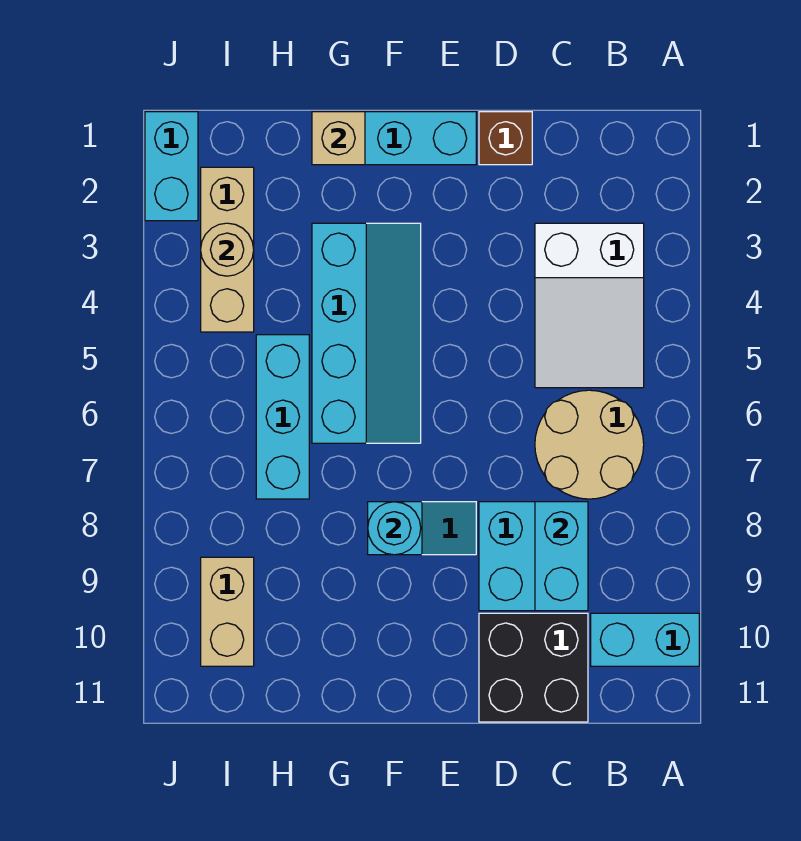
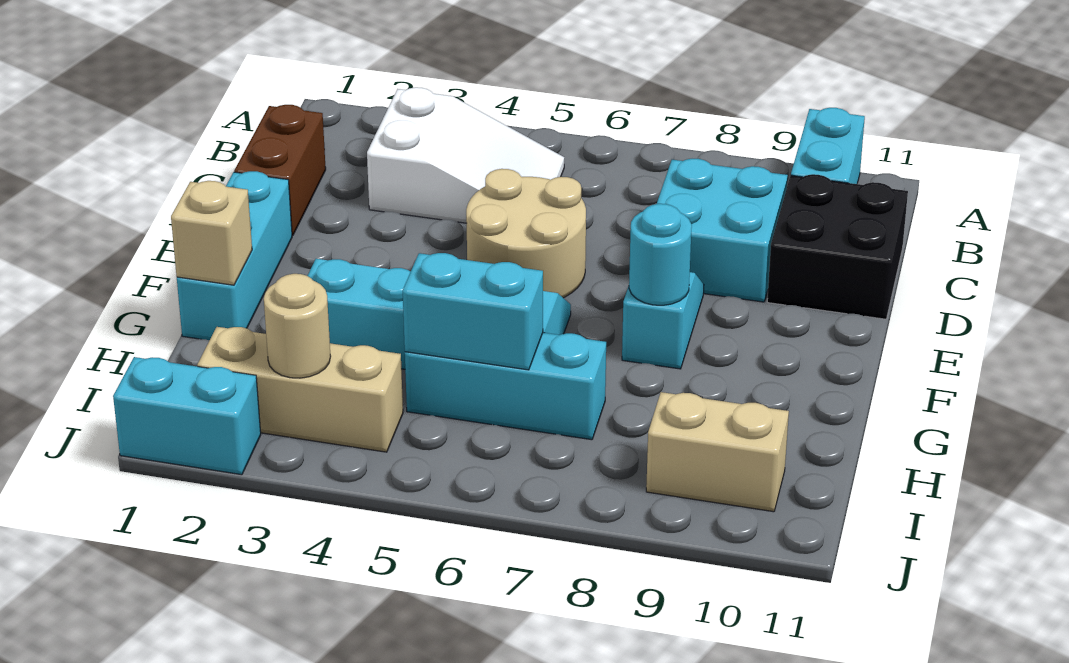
tan 2x2 round brick [535,390,644,499] -> tan 2x2 round brick moved to [466,169,586,298]
cyan 1x2 brick [535,502,588,611] -> cyan 1x2 brick moved to [403,253,543,370]
brown 1x1 brick [479,112,532,165] -> brown 1x2 brick [234,105,326,236]

